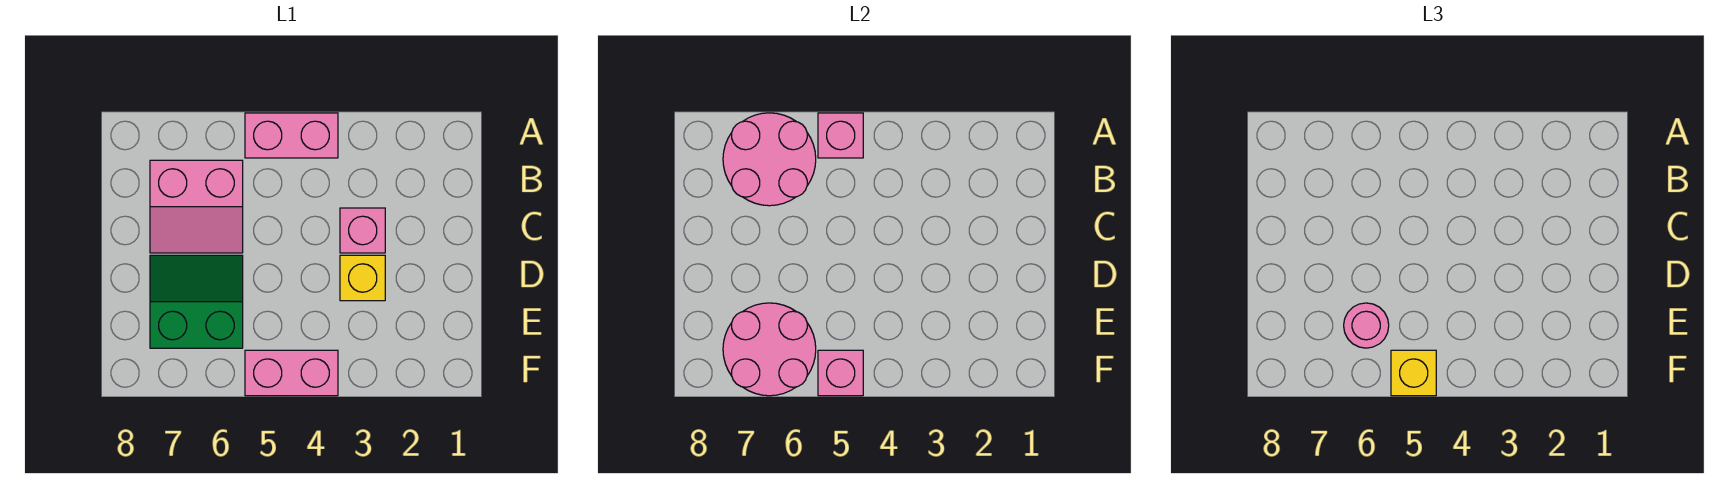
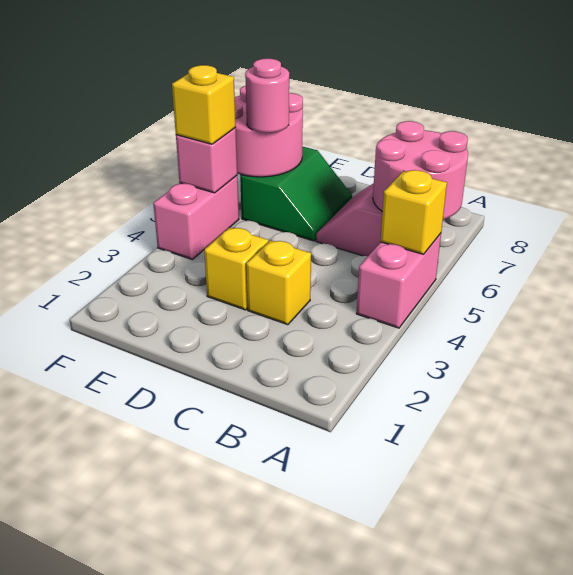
pink 1x1 brick [818,113,863,158] -> yellow 1x1 brick [380,170,447,254]
pink 1x1 brick [340,208,385,253] -> yellow 1x1 brick [246,241,311,325]

